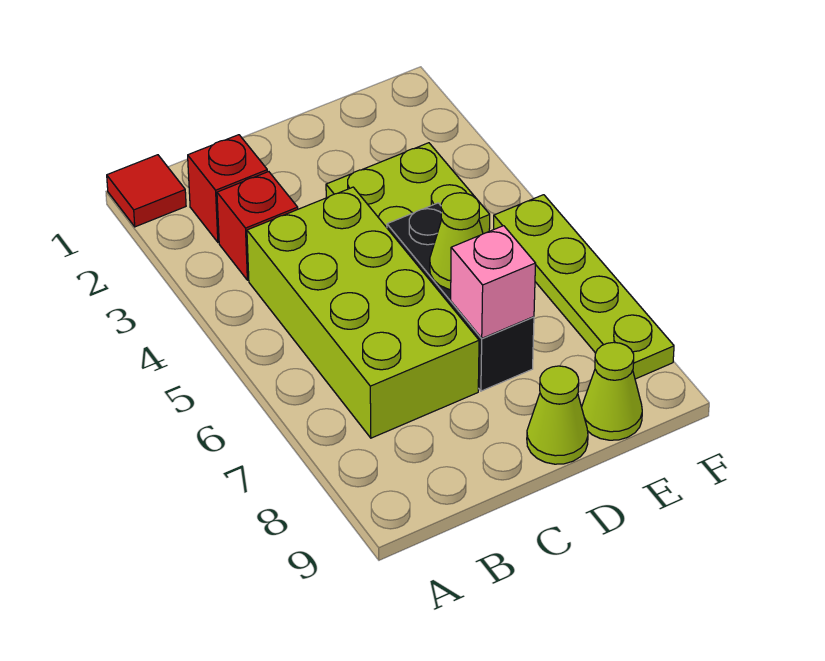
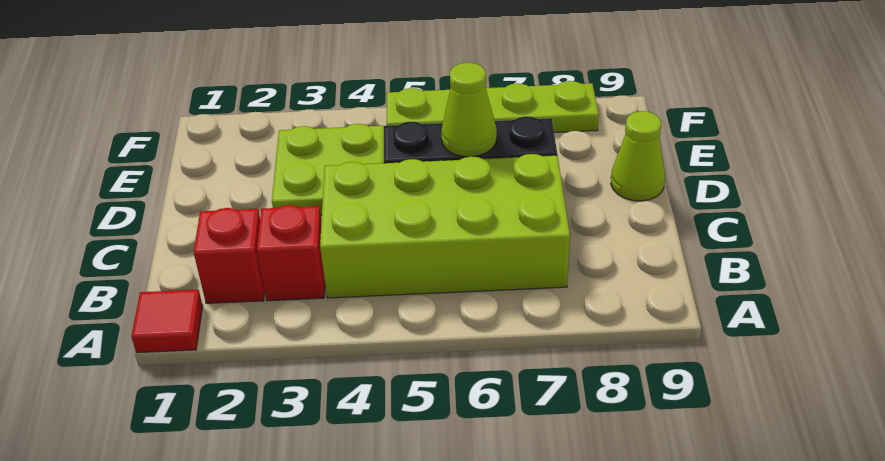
pink 1x1 brick [451,226,536,338] -> none
lime 1x1 cone [582,342,642,440] -> none

